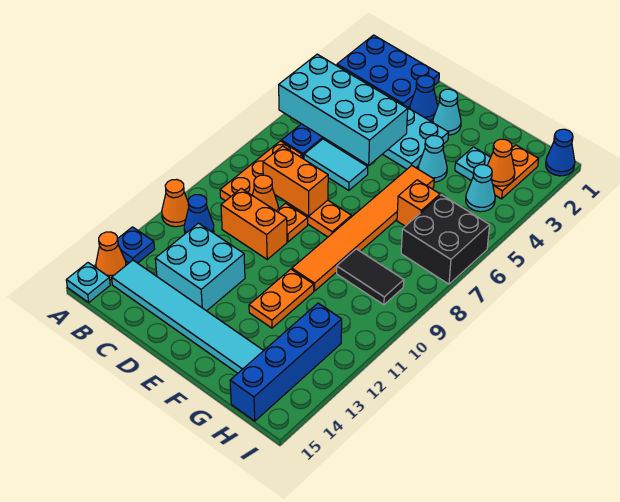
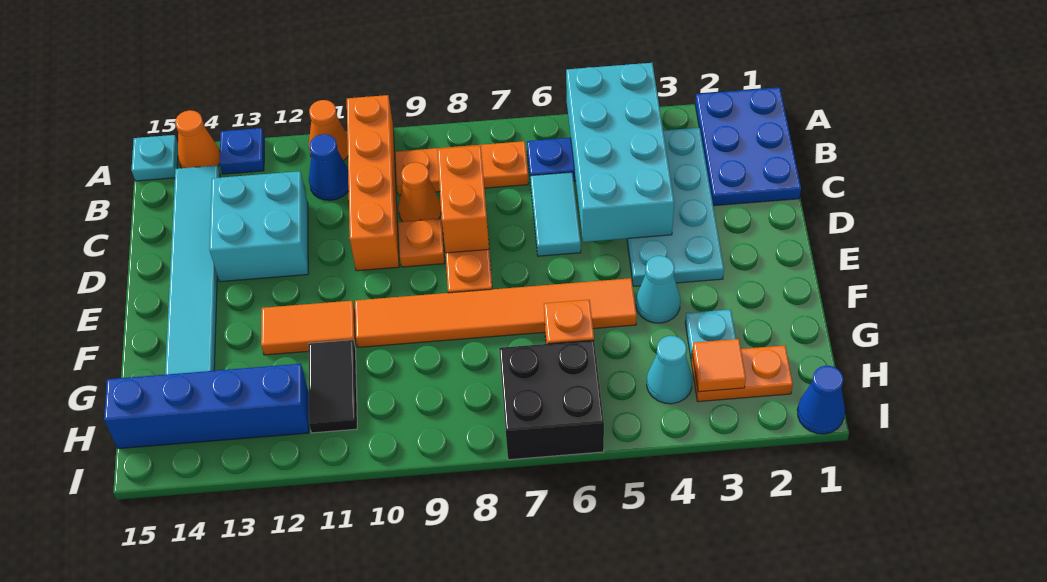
orange 1x2 brick [221,188,287,259] -> orange 1x4 brick [347,95,399,271]
blue 1x1 cone [410,76,438,121] -> none
cyan 1x1 cone [433,89,461,135] -> none
orange 1x2 plate [249,269,314,328] -> orange 1x2 tile [261,301,356,355]
black 1x2 tile [337,249,404,305] -> black 1x2 tile moved to [308,340,357,433]
orange 1x1 cone [487,139,515,186] -> orange 1x1 tile [692,339,746,392]

